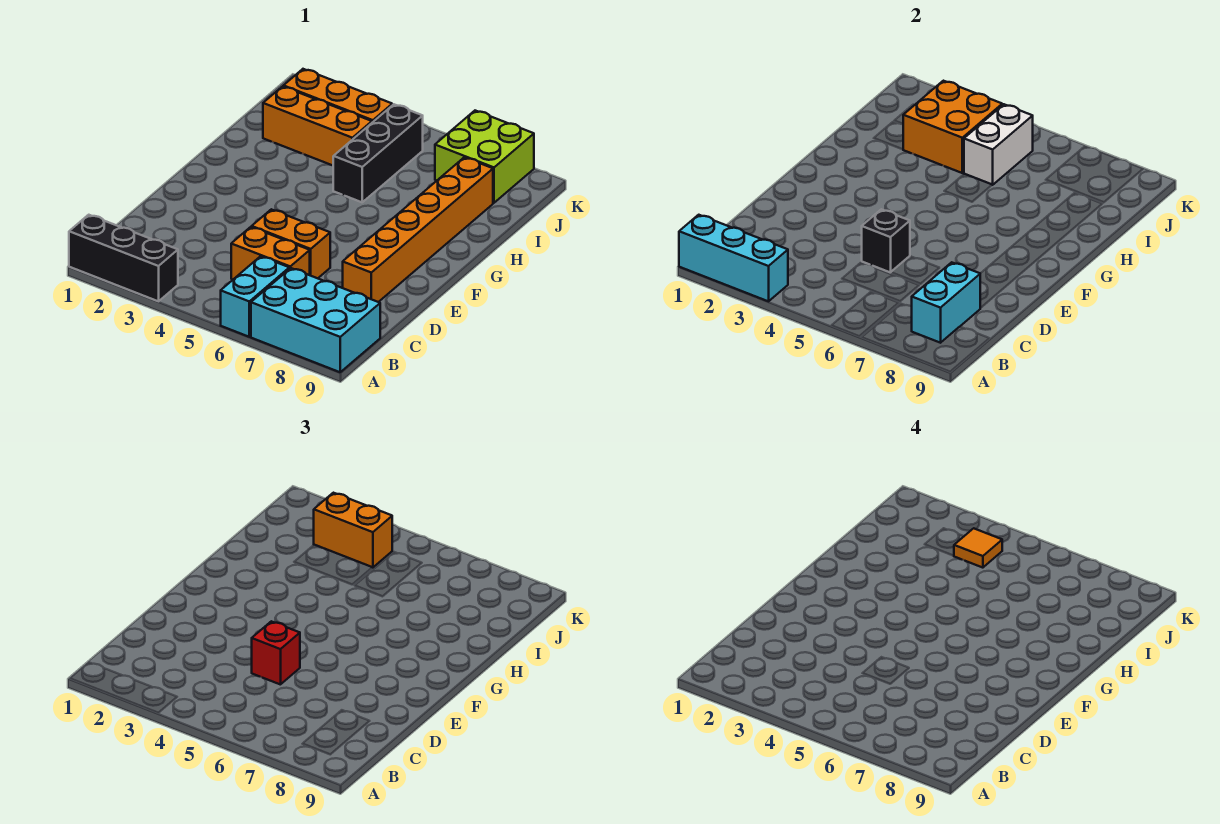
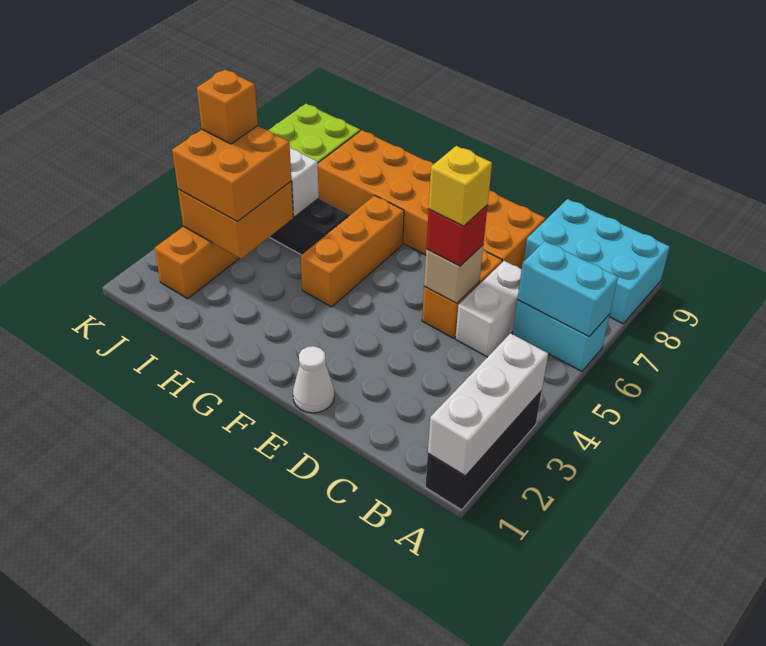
cyan 1x3 brick [679,215,788,301] -> white 1x3 brick [428,333,548,476]
cyan 2x3 brick [251,268,380,372] -> cyan 2x3 brick turned to [524,199,670,324]
cyan 1x2 brick [912,262,980,343] -> cyan 1x2 brick moved to [518,241,618,337]
orange 1x2 brick [231,227,310,279] -> white 1x2 brick [455,261,522,357]
black 1x1 brick [862,209,910,273] -> tan 1x1 brick [424,245,483,304]
none -> yellow 1x1 brick [429,146,492,226]
orange 1x6 brick [343,157,493,302] -> orange 2x6 brick [318,130,545,269]
none -> white 1x1 cone [293,346,334,413]
orange 1x3 brick [263,86,372,165] -> orange 1x3 brick moved to [301,195,404,307]
orange 1x2 brick [314,493,392,568] -> orange 2x2 brick [172,126,291,222]
orange 1x1 tile [954,528,1002,568] -> orange 1x1 brick [197,70,258,144]

